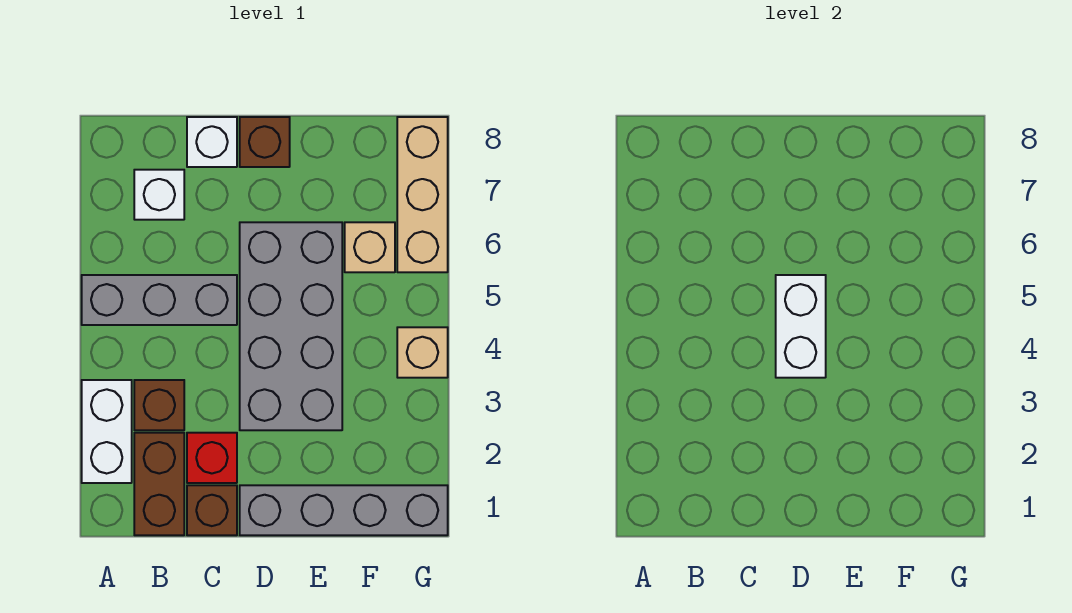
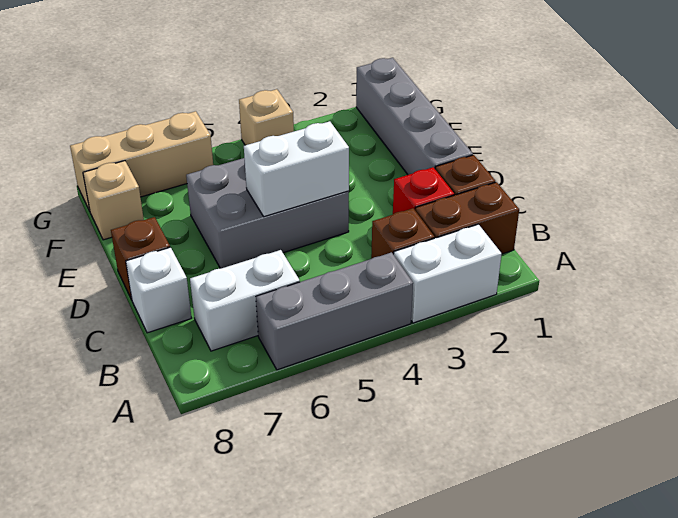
grey 1x3 brick [82,275,237,325] -> grey 1x3 brick turned to [256,252,413,370]
white 1x1 brick [134,170,184,220] -> white 1x2 brick [190,250,300,351]
grey 2x4 brick [240,222,342,430] -> grey 2x3 brick [186,158,349,268]
tan 1x1 brick [345,222,395,272] -> tan 1x1 brick moved to [83,161,144,240]

